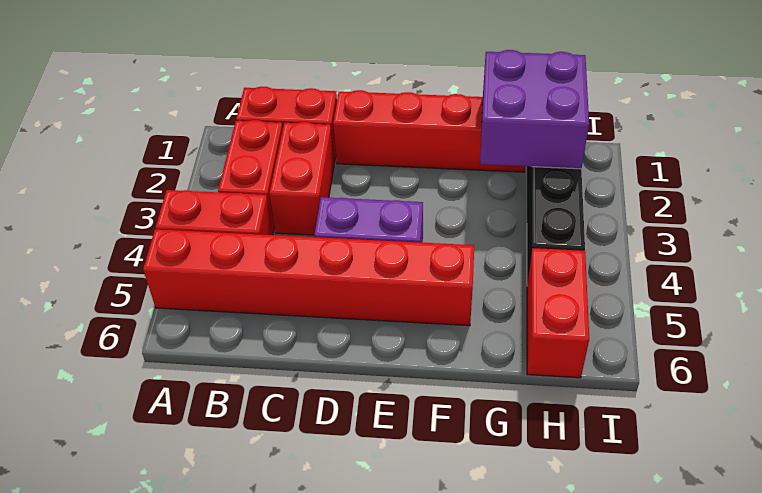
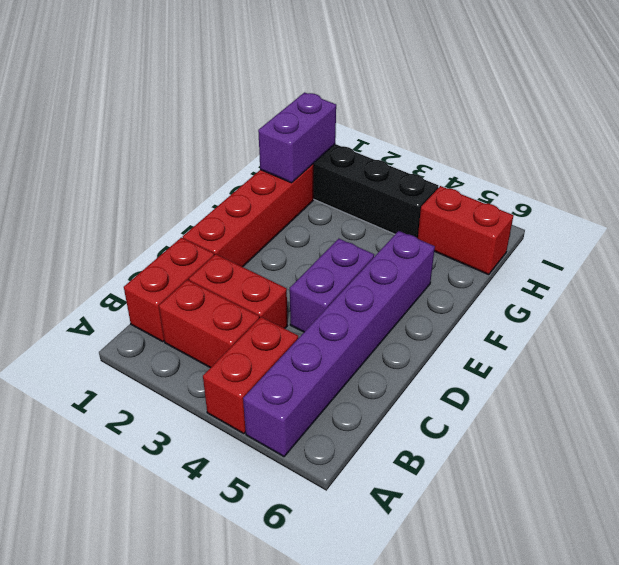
red 1x6 brick [143,229,474,326] -> purple 1x6 brick [243,231,435,456]
purple 2x2 brick [480,50,589,169] -> purple 1x2 brick [258,92,336,183]

